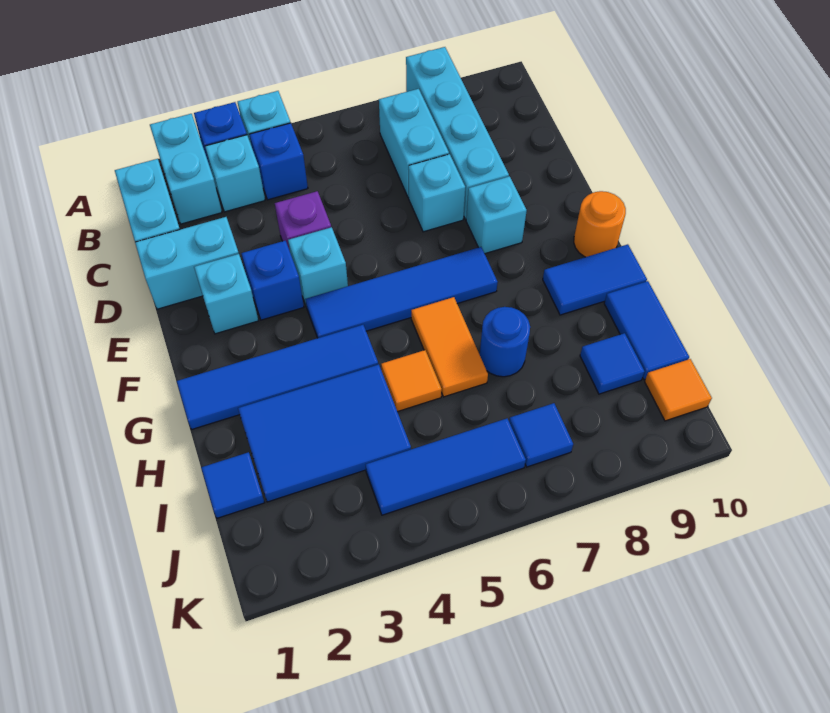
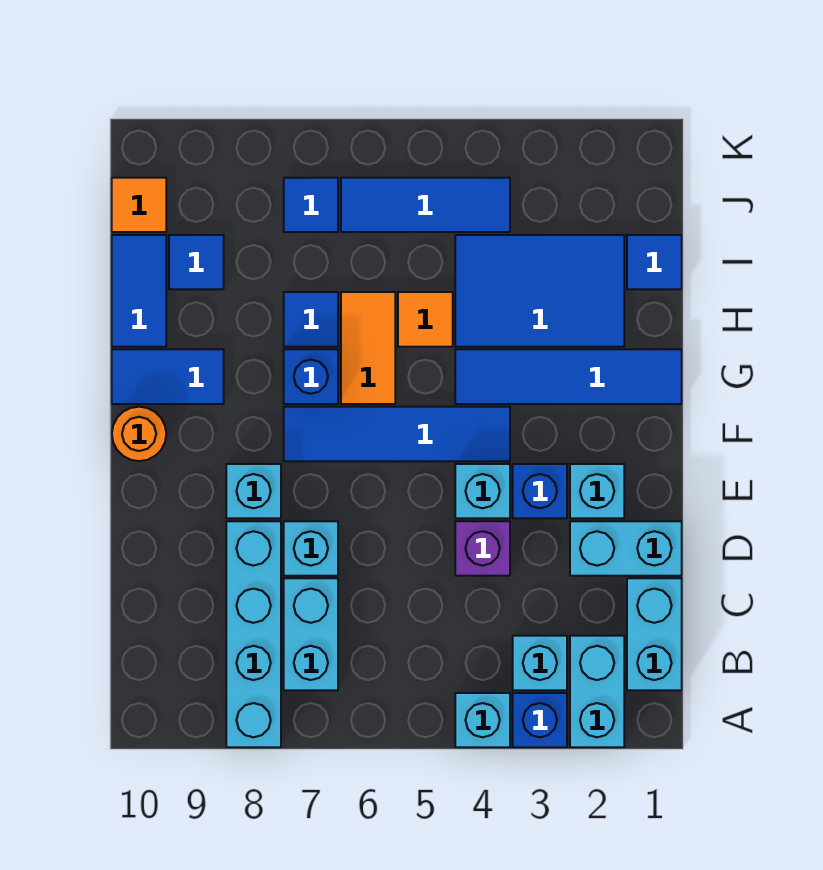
blue 1x1 brick [249,123,308,200] -> blue 1x1 brick moved to [284,349,338,404]
blue 1x1 round brick [480,307,530,377] -> blue 1x1 tile [284,292,338,347]

